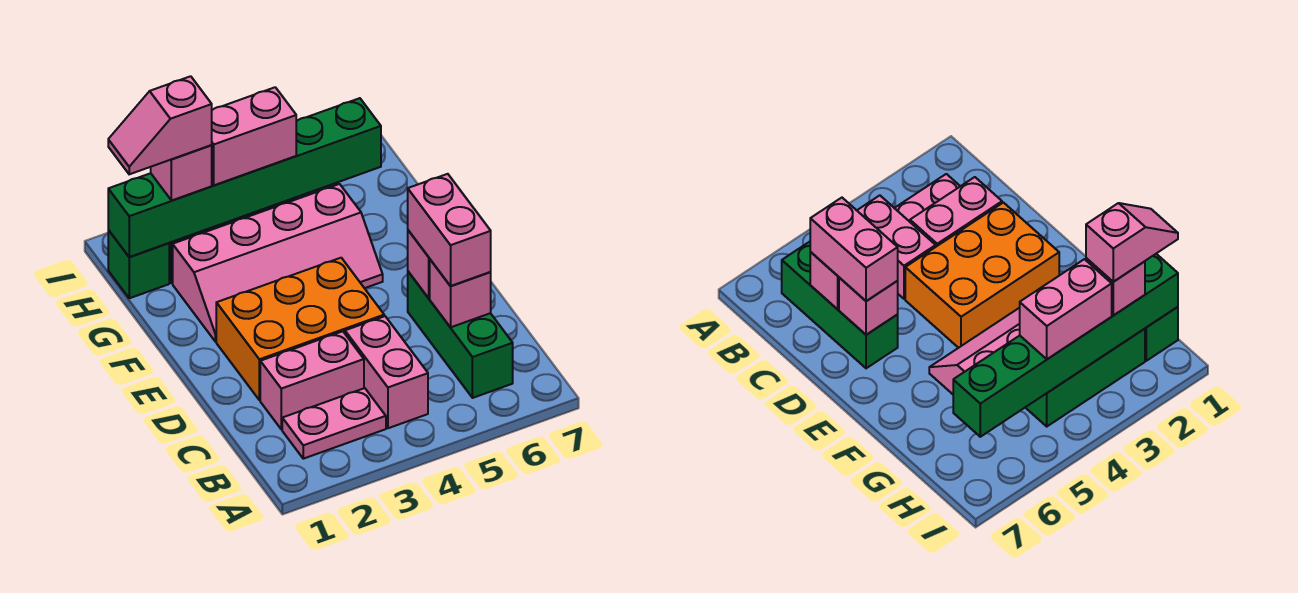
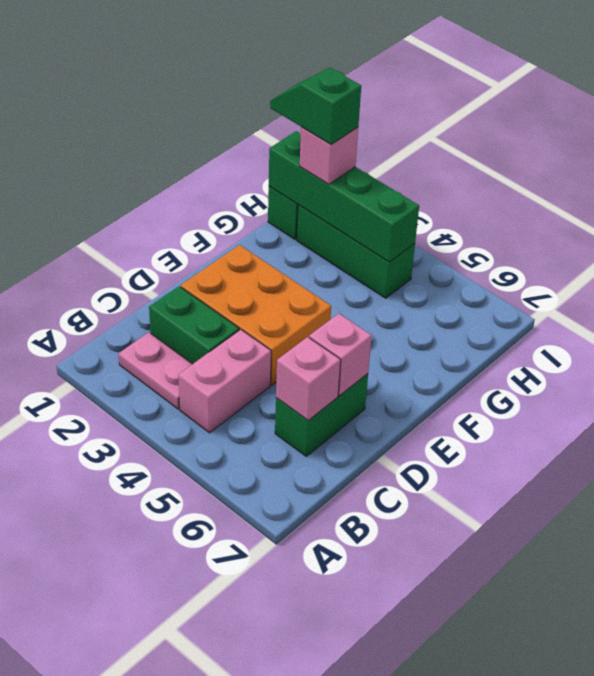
green 1x3 brick [408,272,513,398] -> green 1x2 brick [275,374,368,456]
pink 1x2 brick [260,331,364,429] -> green 1x2 brick [149,286,239,364]
pink 1x2 brick [408,174,491,286] -> none
pink 2x4 slope [173,184,383,342] -> none
green 1x6 brick [108,98,381,257] -> green 1x4 brick [269,131,419,262]
pink 1x2 slope [108,76,212,174] -> green 1x2 slope [270,68,361,145]
pink 1x2 brick [212,87,296,185] -> none

